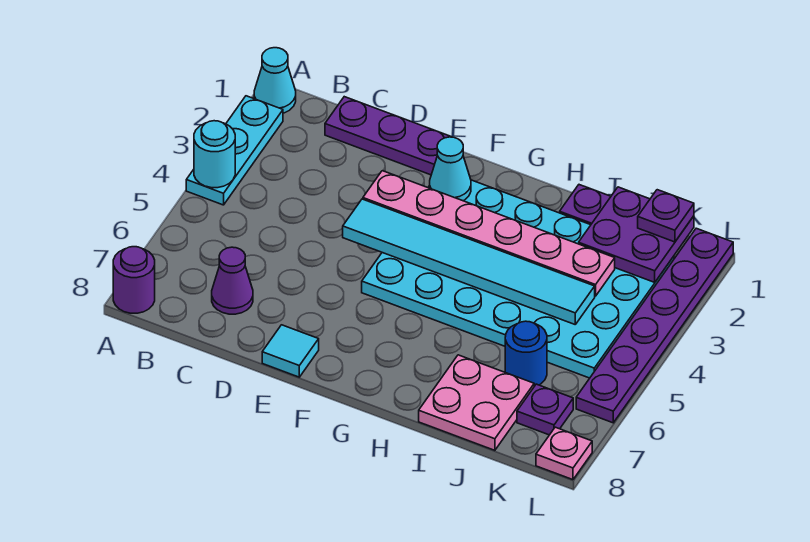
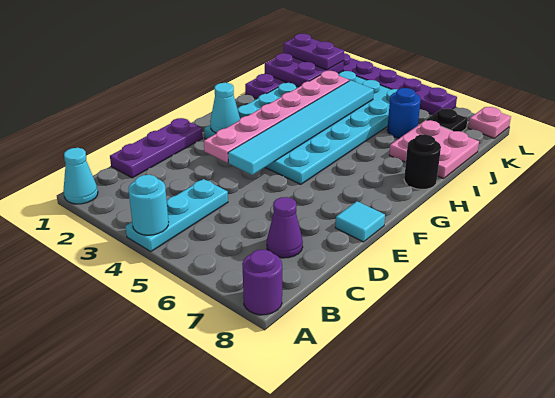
cyan 1x3 plate [186,96,283,205] -> cyan 1x3 plate turned to [126,179,228,252]
none -> black 1x1 round brick [404,134,441,189]
purple 1x1 plate [638,190,694,242] -> purple 1x2 plate [283,34,344,70]
purple 1x1 plate [517,384,573,435] -> black 1x1 plate [426,109,468,132]

